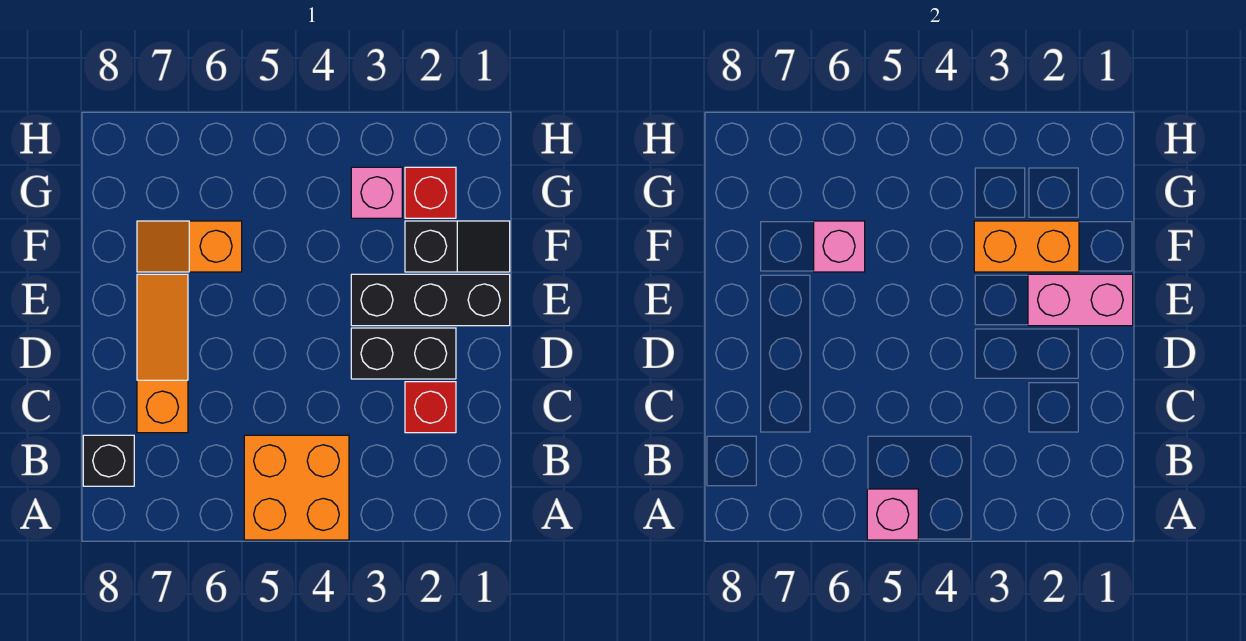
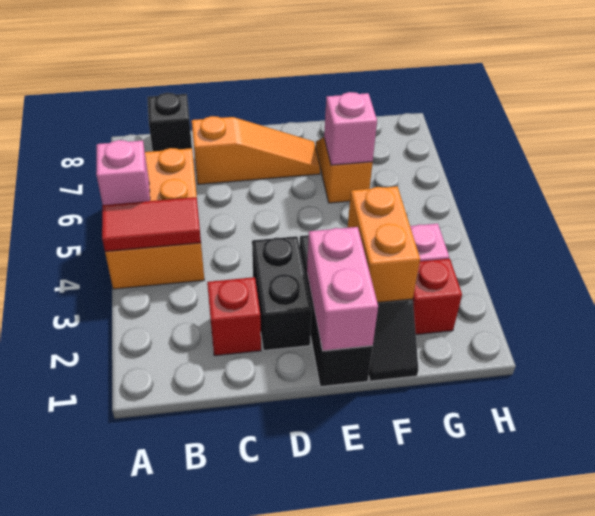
orange 2x2 brick [244,435,349,540] -> orange 2x3 brick [105,148,204,289]
none -> red 1x2 tile [102,197,201,252]

